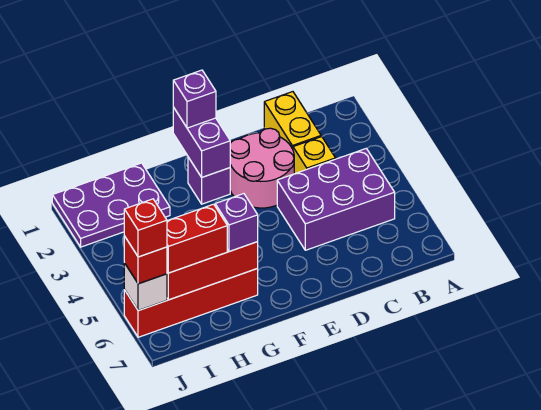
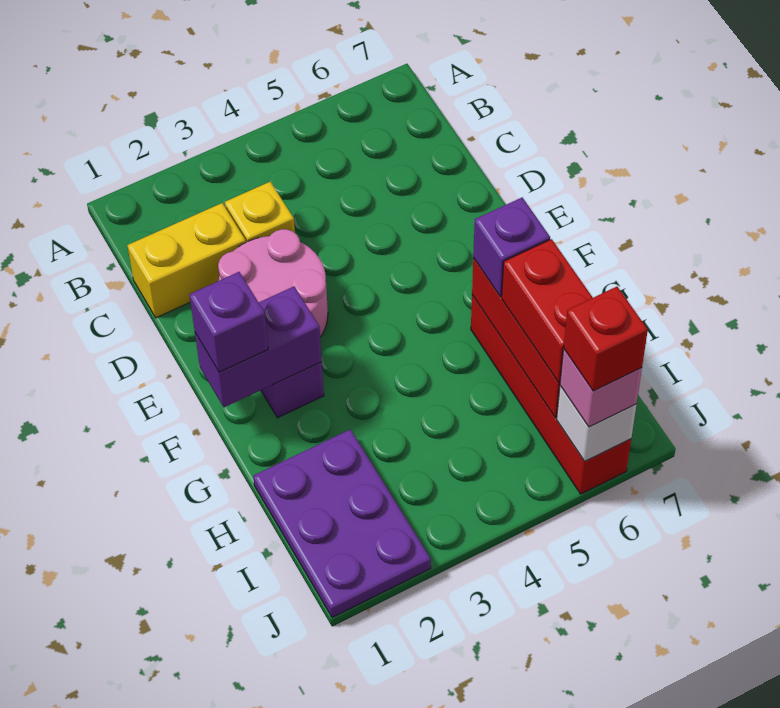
purple 2x3 brick [277,148,395,250] -> none
red 1x1 brick [124,236,167,284] -> pink 1x1 brick [560,349,642,427]

